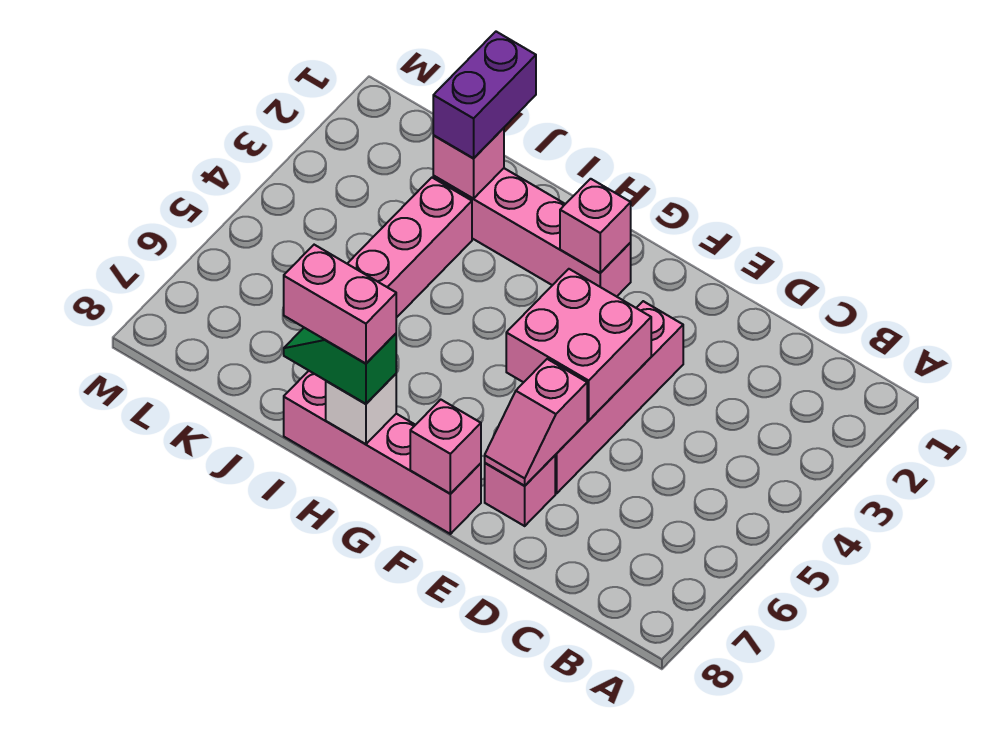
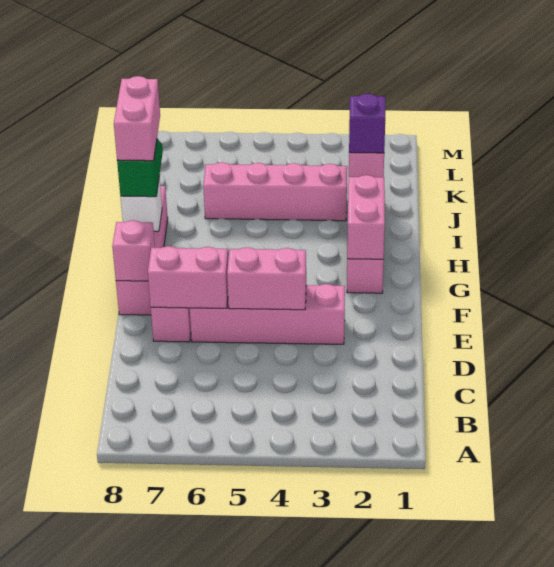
pink 2x2 brick [506,269,651,420] -> pink 1x2 brick [227,247,306,310]
pink 1x2 slope [485,359,587,486] -> pink 1x2 brick [148,246,228,308]
pink 1x1 brick [560,179,631,273] -> pink 1x2 brick [347,175,385,259]
purple 1x2 brick [433,32,536,158] -> purple 1x1 brick [349,94,385,153]

